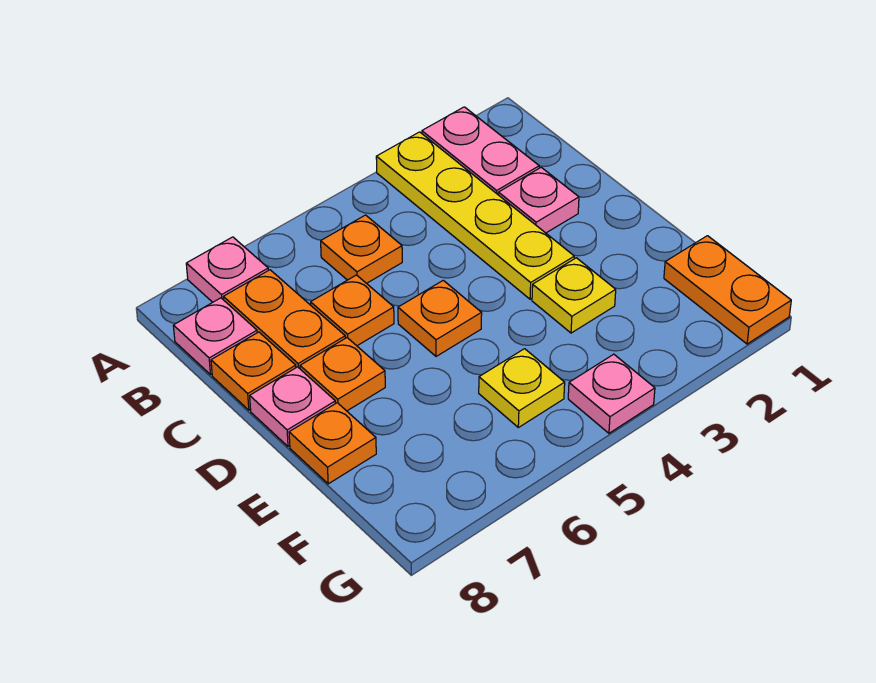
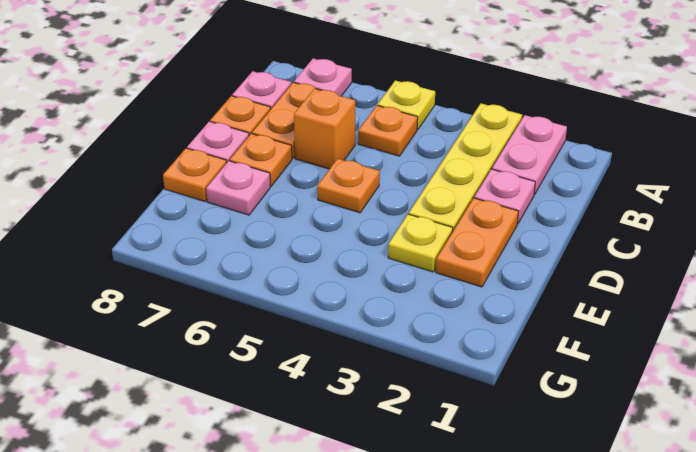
orange 1x1 plate [311,275,394,346] -> orange 1x1 brick [294,89,355,169]
orange 1x2 plate [664,236,791,344] -> orange 1x2 plate moved to [436,198,518,287]
yellow 1x1 plate [479,349,565,427] -> yellow 1x1 plate moved to [378,80,435,130]
pink 1x1 plate [568,354,655,433] -> pink 1x1 plate moved to [206,161,271,215]

